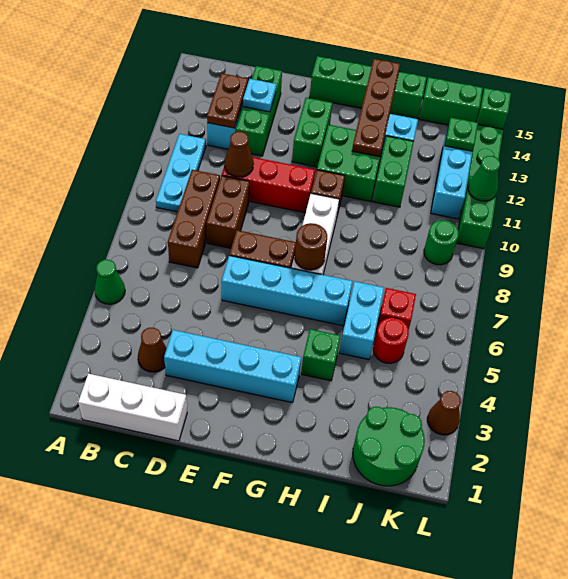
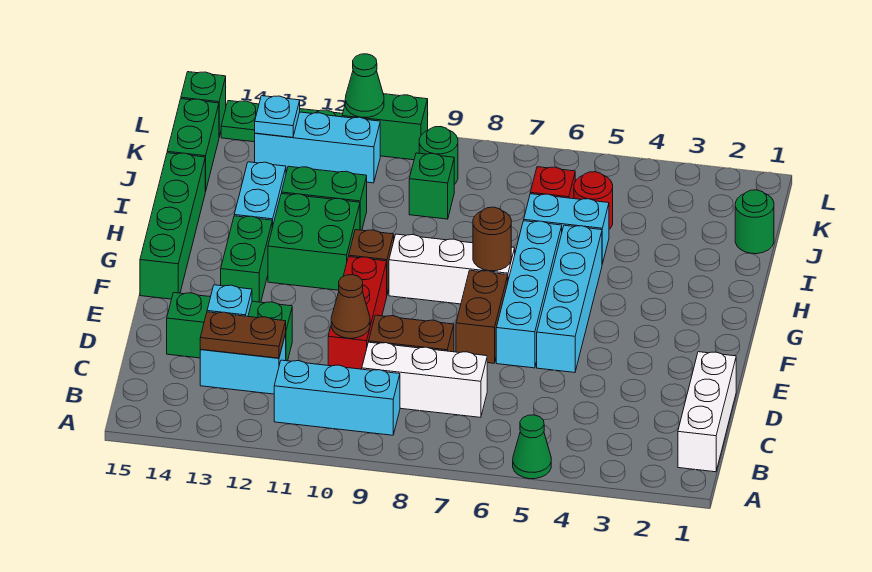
cyan 1x3 plate [156,134,206,212] -> cyan 1x3 brick [274,360,400,435]
brown 1x1 cone [138,328,167,372] -> none
brown 1x3 brick [168,170,220,268] -> white 1x3 brick [362,342,487,417]
cyan 1x4 brick [164,330,301,403] -> cyan 1x4 brick moved to [537,225,602,373]
green 1x2 brick [292,98,332,167] -> green 1x2 brick turned to [221,216,272,302]
green 1x1 brick [301,329,340,381] -> green 1x1 brick moved to [409,153,454,219]
brown 1x4 plate [352,59,400,157] -> none
green 2x2 round brick [353,407,425,486] -> green 1x1 round brick [735,190,774,254]
green 1x1 plate [445,118,478,151] -> cyan 1x1 plate [255,96,300,137]
brown 1x1 cone [427,391,461,435] -> none

